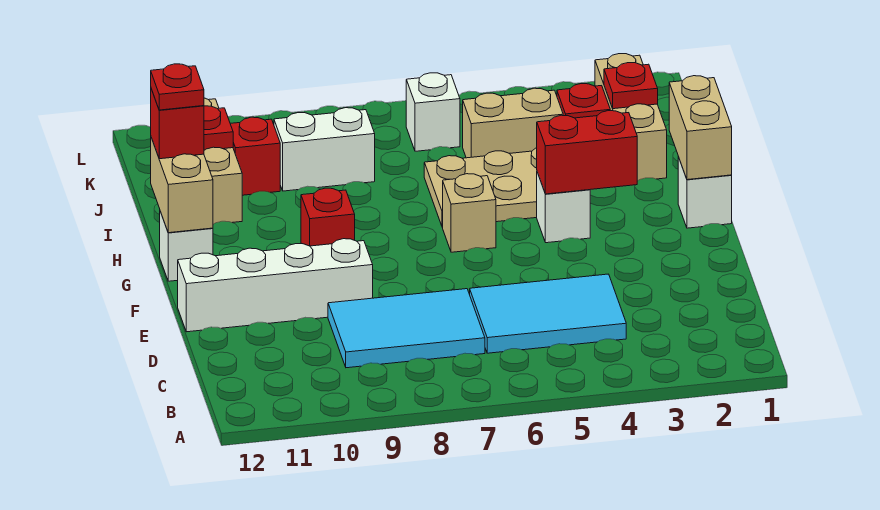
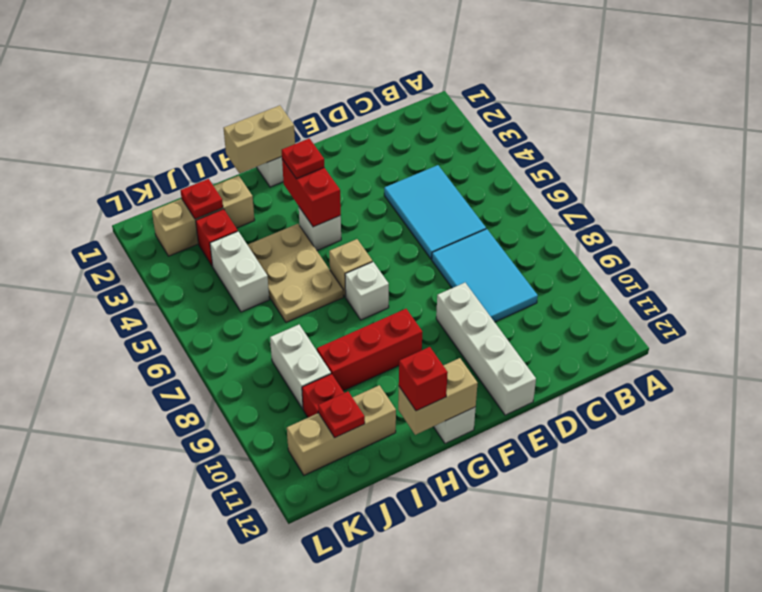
red 1x1 brick [301,188,355,246] -> red 1x3 brick [317,309,422,391]
red 1x1 plate [151,64,204,110] -> red 1x1 plate moved to [282,138,324,179]
tan 1x2 brick [463,88,563,158] -> white 1x2 brick [210,231,269,312]
white 1x1 brick [406,73,460,151] -> white 1x1 brick moved to [345,262,389,320]

